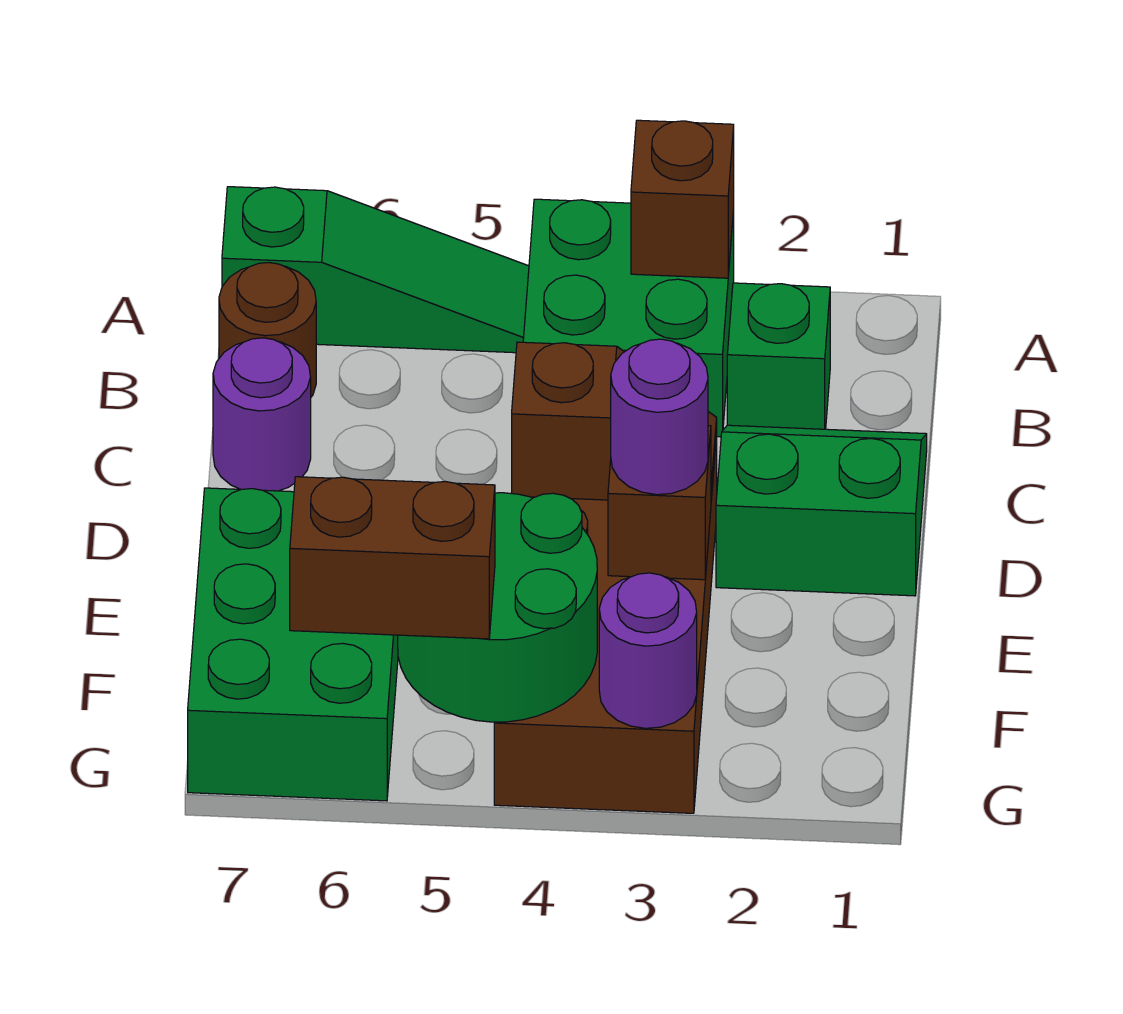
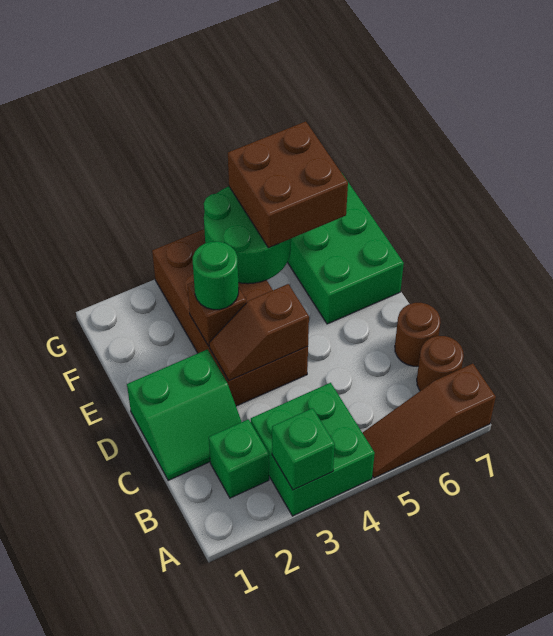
brown 1x1 brick [631,120,734,278] -> green 1x1 brick [272,408,335,490]
green 1x3 slope [222,187,529,353] -> brown 1x3 slope [363,364,496,478]
purple 1x1 round brick [213,338,311,491] -> brown 1x1 round brick [395,303,441,366]
purple 1x1 round brick [611,339,708,495] -> green 1x1 round brick [193,241,239,310]
purple 1x1 round brick [599,573,697,728] -> none
brown 1x2 brick [290,477,495,639] -> brown 2x2 brick [228,121,348,248]

